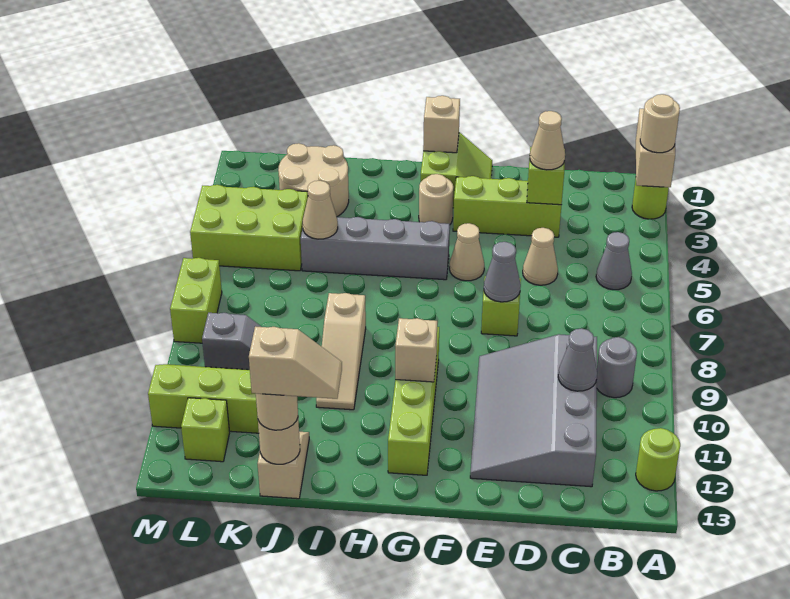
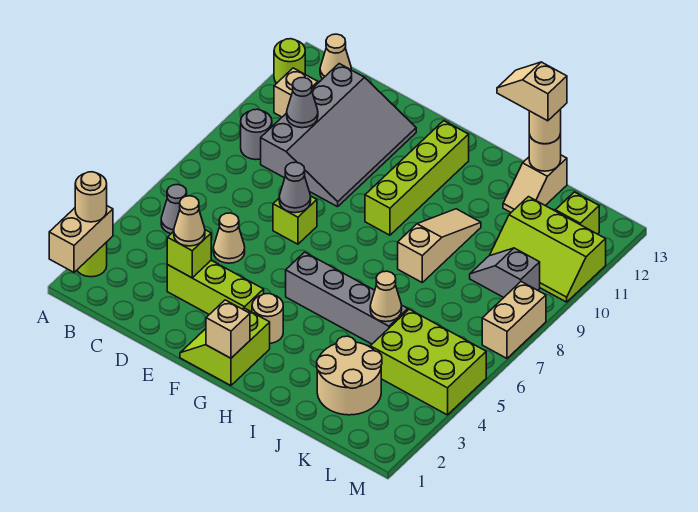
tan 1x1 cone [449,223,484,281] -> tan 1x1 cone moved to [320,34,351,79]
tan 1x1 brick [395,318,437,382] -> tan 1x1 brick moved to [274,68,318,117]
lime 1x2 brick [170,258,222,343] -> tan 1x2 brick [482,282,546,358]

